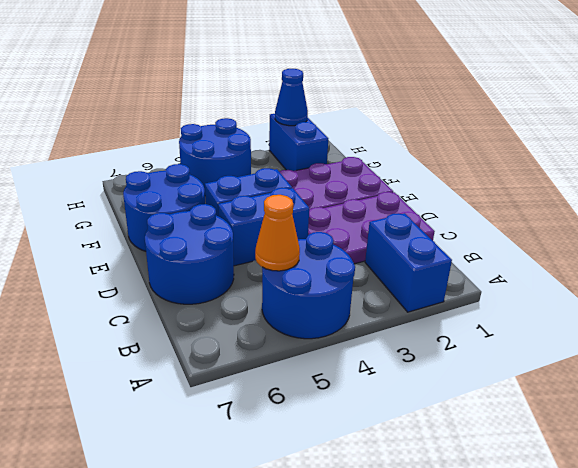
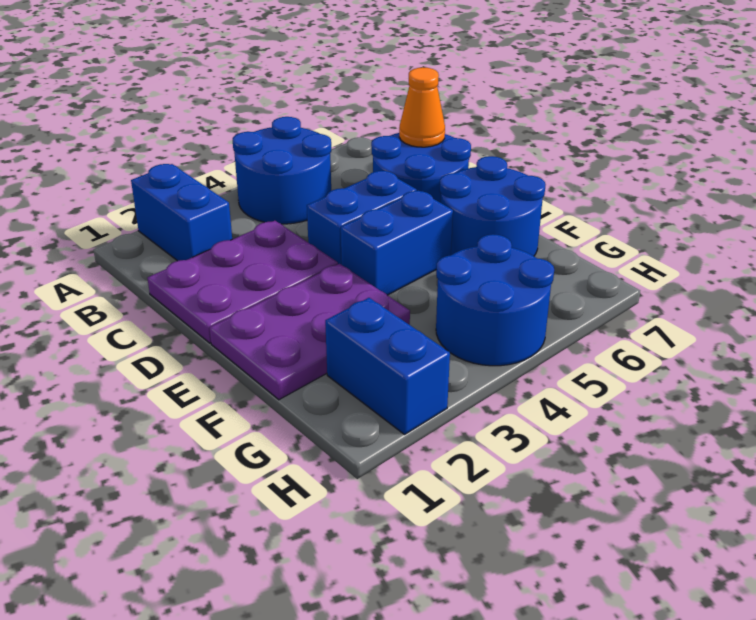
orange 1x1 cone [255,195,300,271] -> orange 1x1 cone moved to [399,67,445,147]
blue 1x1 cone [275,69,308,126] -> none

